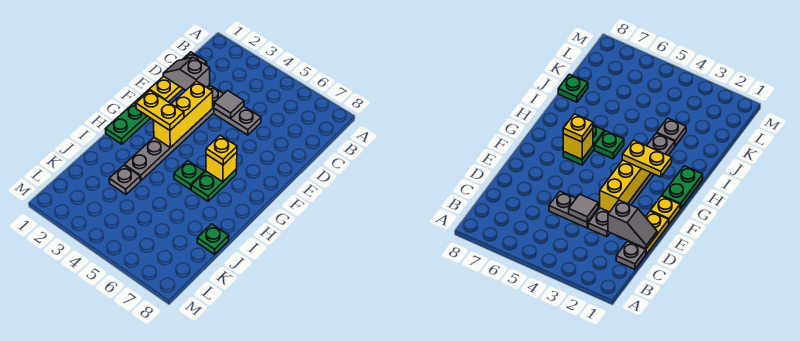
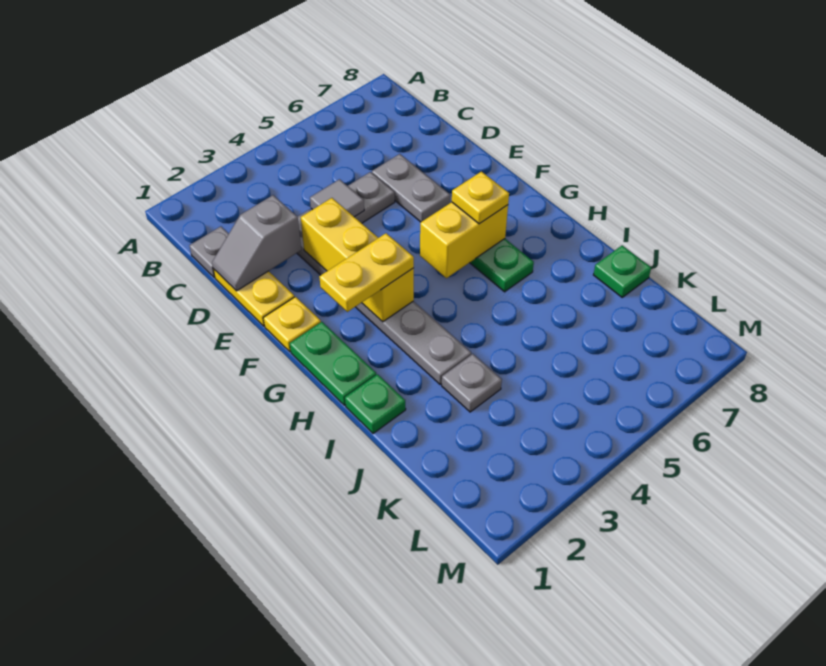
none -> grey 1x2 plate [372,154,450,222]
yellow 1x1 brick [206,152,237,182] -> yellow 1x2 brick [420,202,508,278]
green 1x1 plate [174,161,204,190] -> green 1x1 plate moved to [345,374,406,434]

